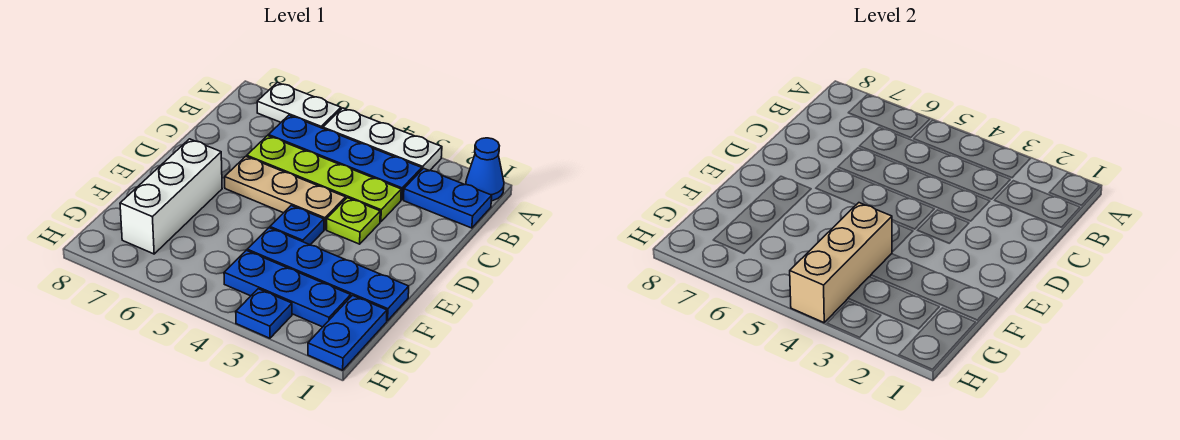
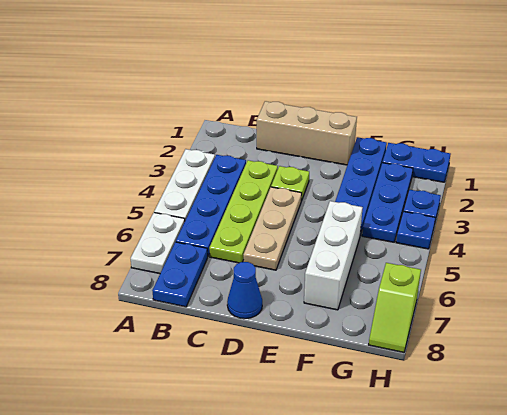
blue 1x1 cone [466,138,504,201] -> blue 1x1 cone moved to [227,262,262,319]
blue 1x2 plate [404,168,492,228] -> blue 1x2 plate moved to [152,242,208,307]
blue 1x1 plate [270,206,324,245] -> blue 1x1 plate moved to [396,211,435,249]
white 1x3 brick [120,139,222,254] -> white 1x3 brick turned to [304,201,363,310]
tan 1x3 brick [790,203,892,323] -> tan 1x3 brick moved to [257,101,357,165]
none -> lime 1x2 slope [369,263,421,352]

